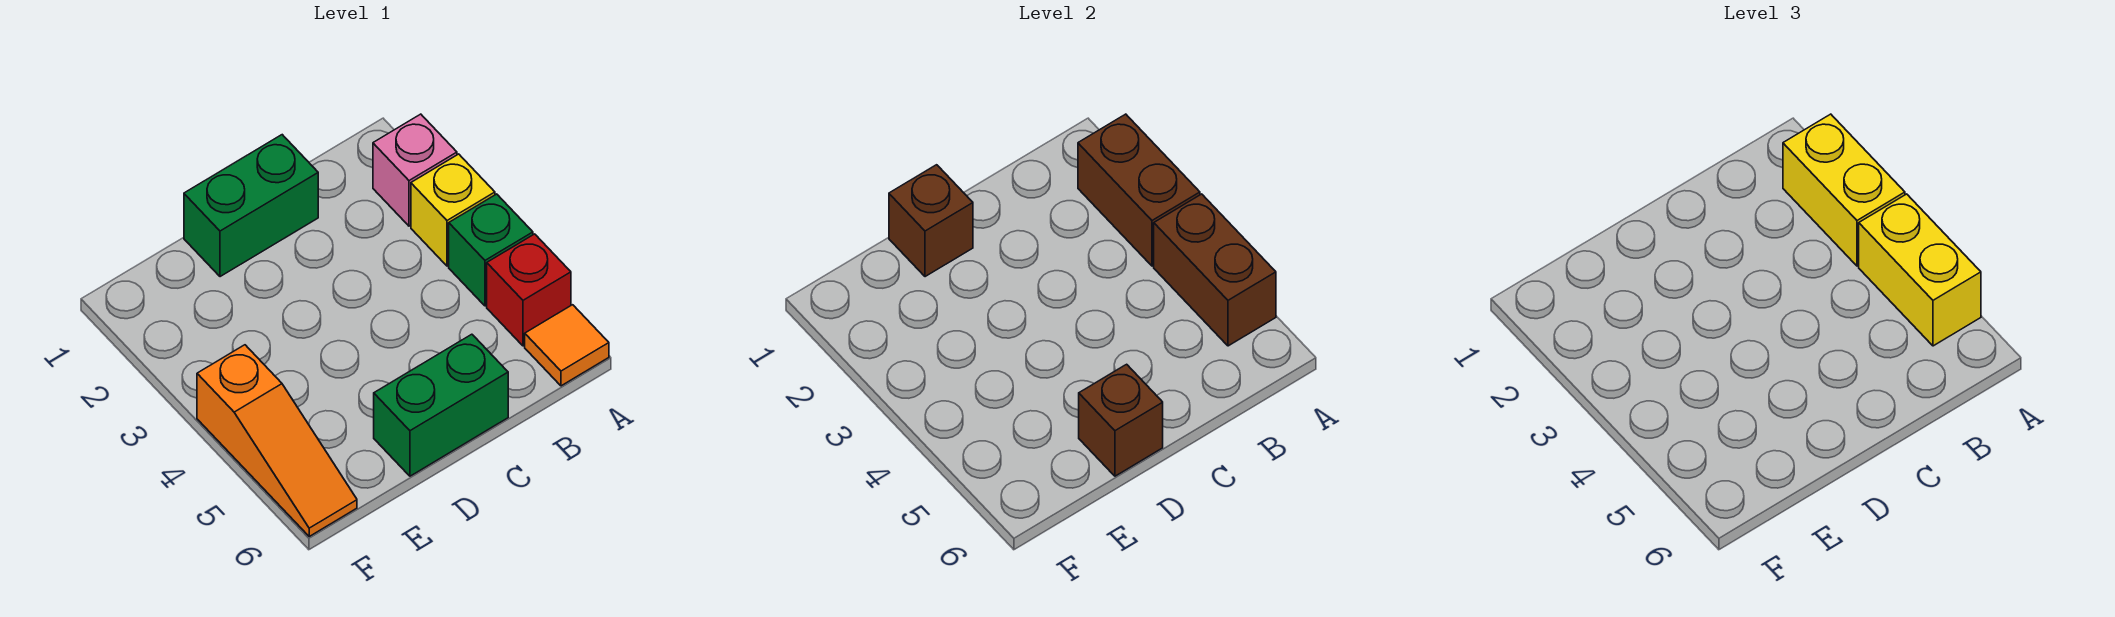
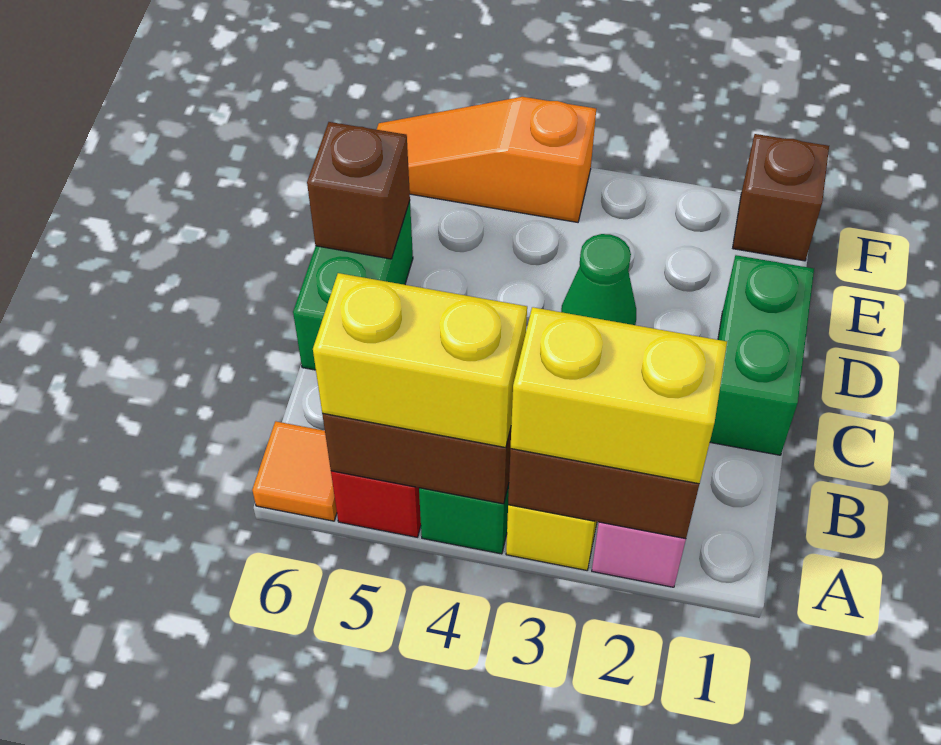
brown 1x1 brick [889,165,973,277] -> brown 1x1 brick moved to [733,134,829,261]
none -> green 1x1 cone [561,234,636,325]

